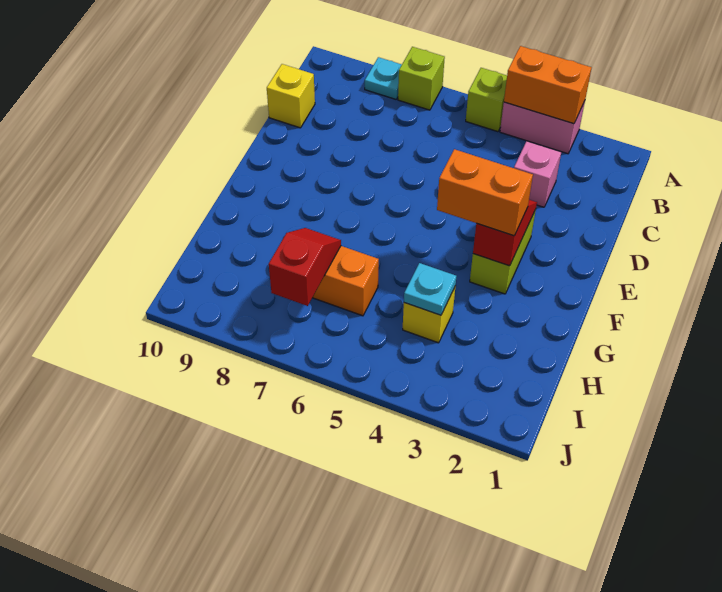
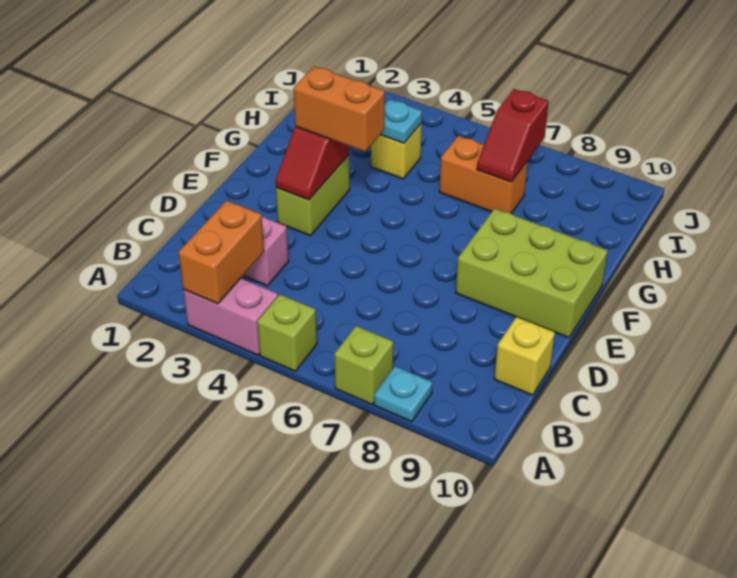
orange 1x2 brick [504,46,592,124] -> orange 1x2 brick turned to [179,200,264,304]
none -> lime 2x3 brick [456,209,608,338]

